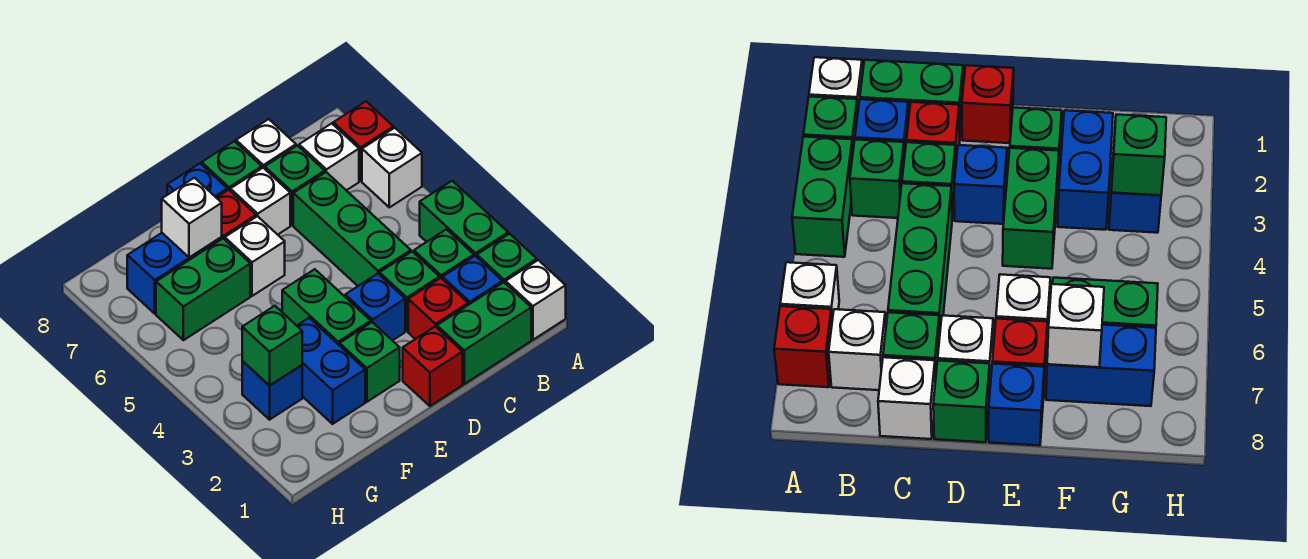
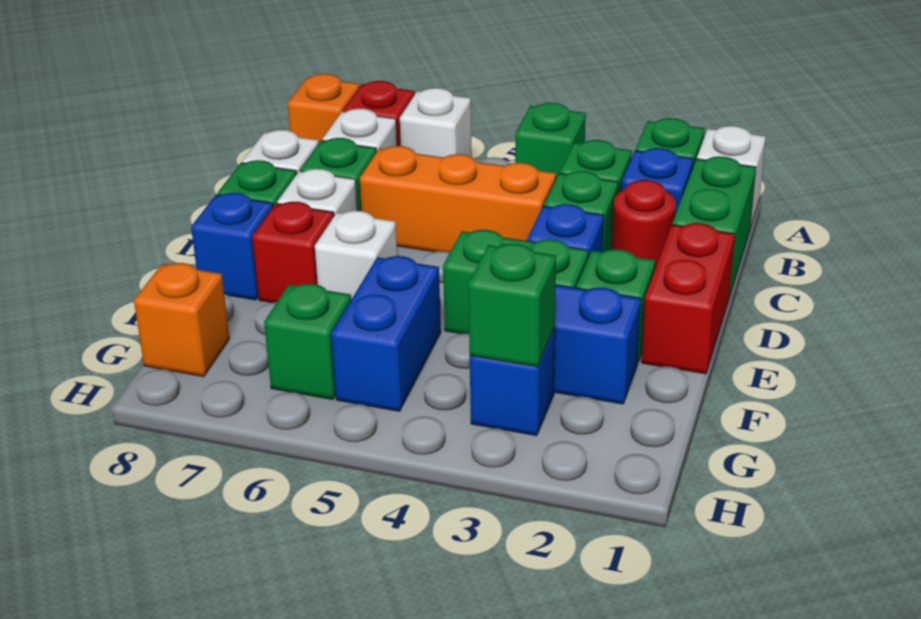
green 1x2 brick [420,181,508,257] -> green 1x1 brick [515,103,586,179]
none -> orange 1x1 brick [288,74,360,143]
red 1x1 brick [408,278,468,339] -> red 1x1 round brick [612,180,676,269]
green 1x3 brick [293,172,411,286] -> orange 1x3 brick [360,146,556,252]
red 1x1 brick [403,327,463,406] -> red 1x2 brick [642,223,735,374]
green 1x2 brick [156,239,250,340] -> green 1x1 brick [264,284,351,400]
blue 1x2 brick [127,233,222,314] -> blue 1x2 brick moved to [331,256,441,411]
white 1x1 brick [162,178,222,258] -> none
none -> orange 1x1 brick [134,263,229,377]

